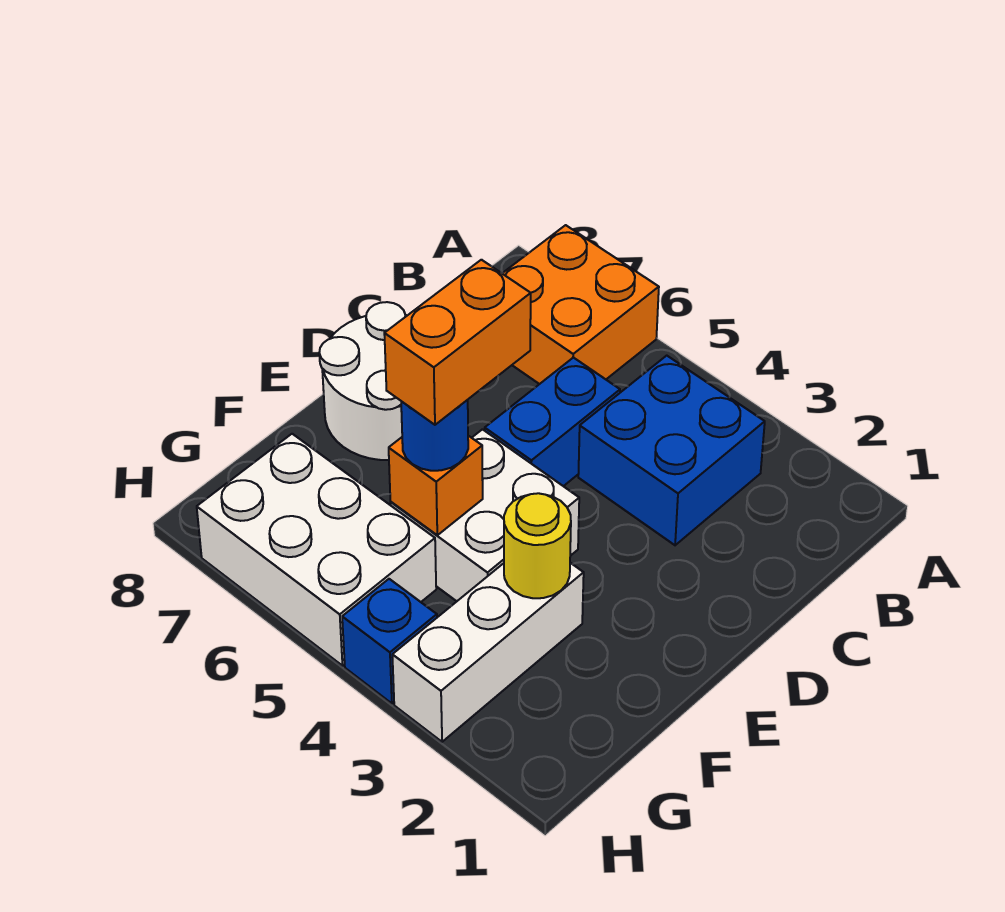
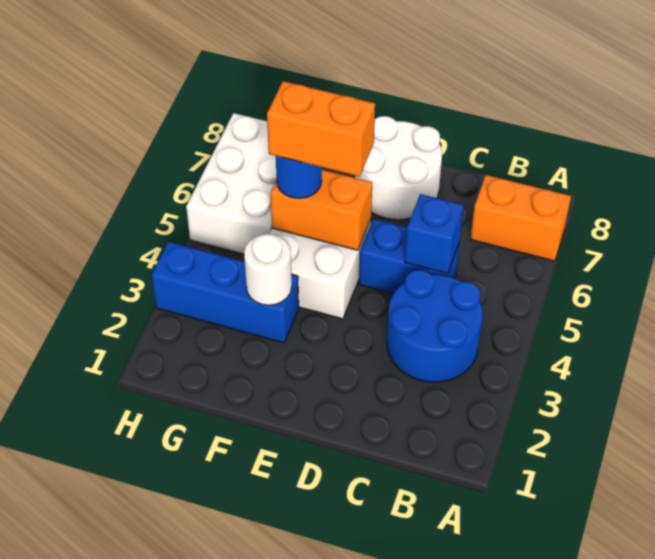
orange 2x2 brick [502,225,659,384] -> orange 1x2 brick [471,175,571,261]
blue 2x2 brick [578,356,765,545] -> blue 2x2 round brick [387,270,483,382]
white 1x3 brick [392,563,584,742] -> blue 1x3 brick [152,242,299,343]
yellow 1x1 round brick [504,493,571,598] -> white 1x1 round brick [244,234,292,305]
orange 1x1 brick [389,436,483,535] -> orange 1x2 brick [271,170,372,250]
blue 1x1 brick [342,579,437,703] -> blue 1x1 brick moved to [405,194,464,274]

